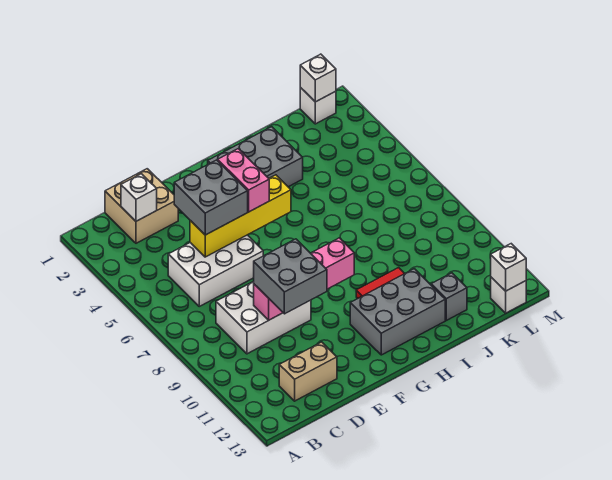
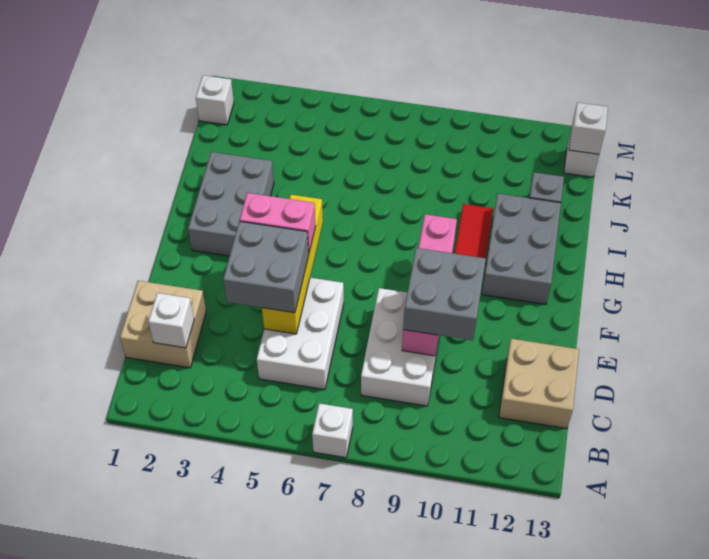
tan 1x2 brick [279,342,337,401] -> tan 2x2 brick [499,339,579,429]
white 1x1 brick [300,54,336,102] -> white 1x1 brick moved to [312,403,353,458]

